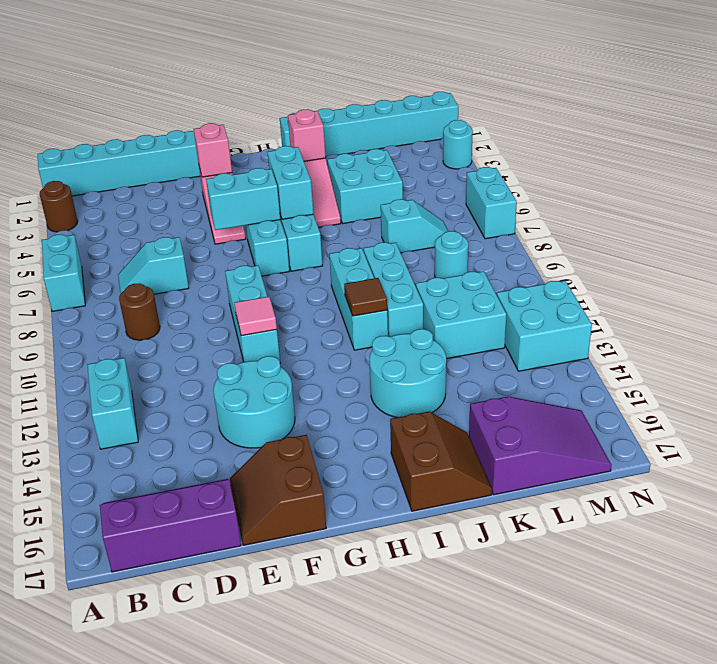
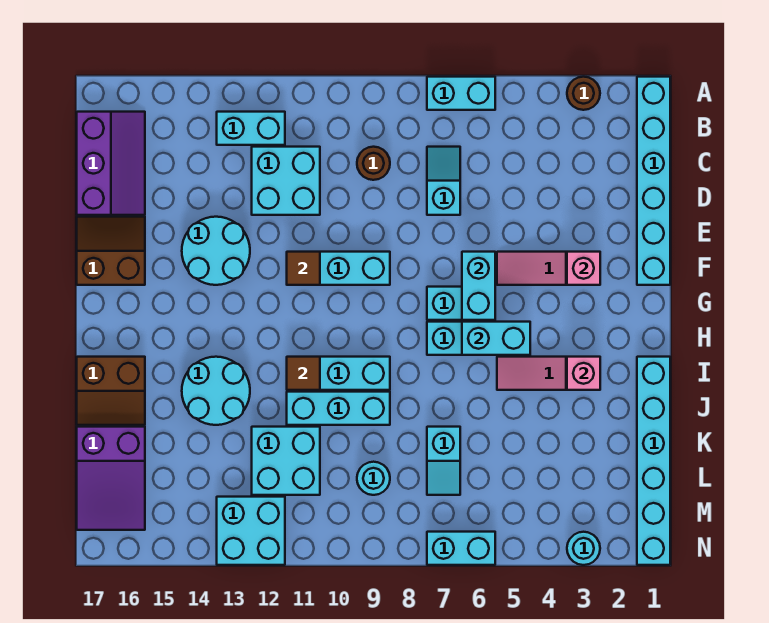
pink 1x1 tile [234,297,277,336] -> brown 1x1 tile [287,252,320,285]
cyan 2x2 brick [327,149,403,224] -> cyan 2x2 brick moved to [252,147,320,215]

